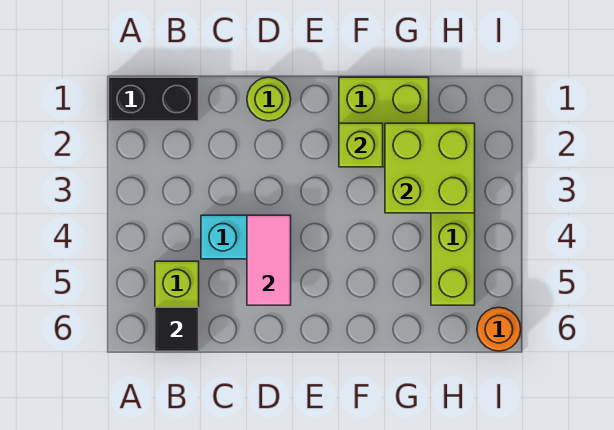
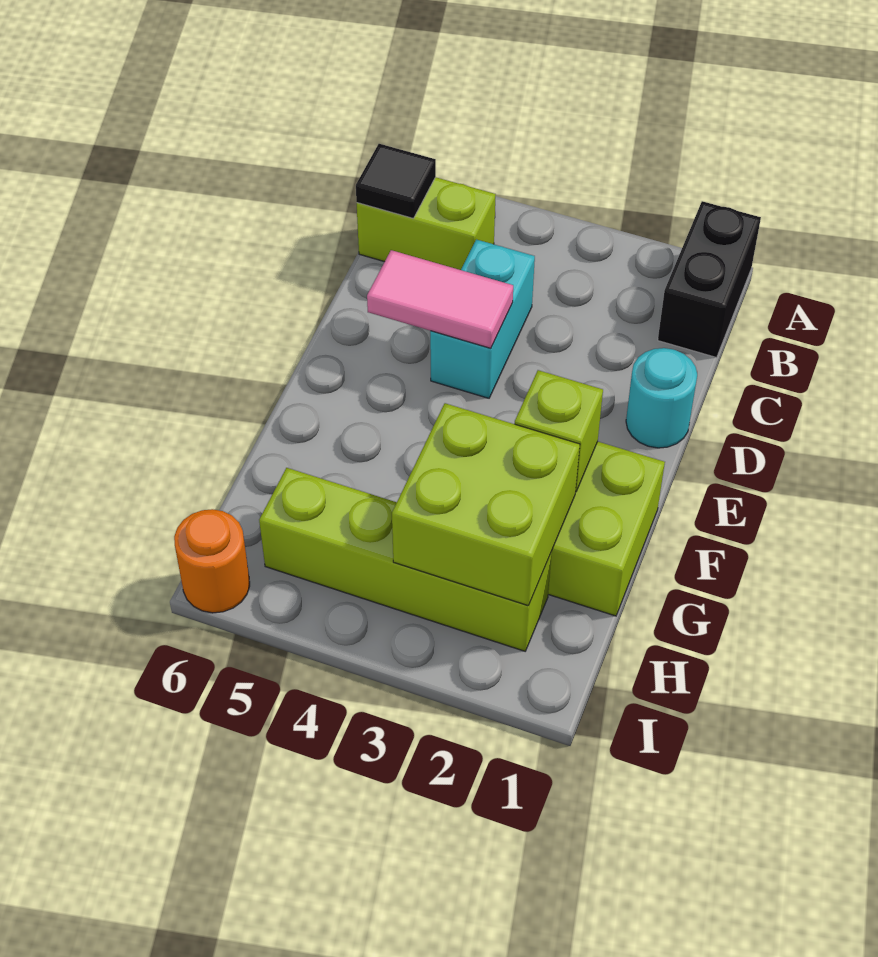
lime 1x1 round brick [247,77,291,121] -> cyan 1x1 round brick [626,348,697,448]

